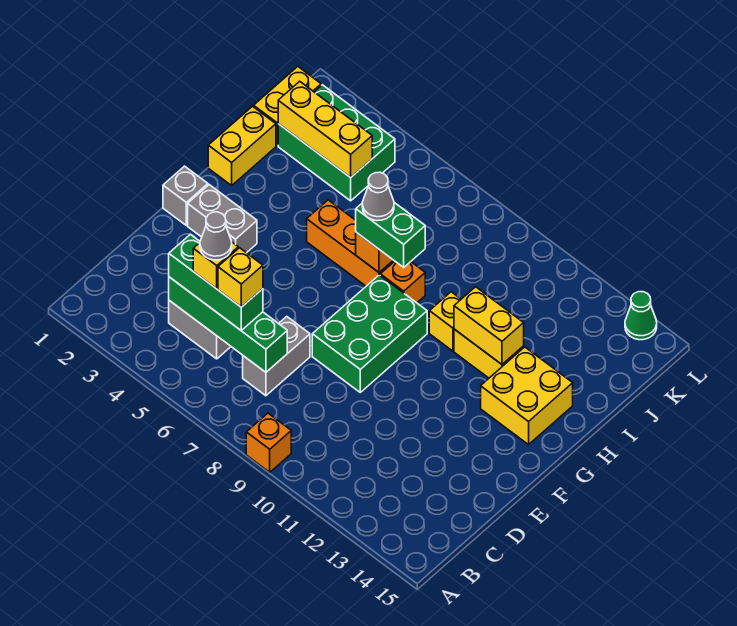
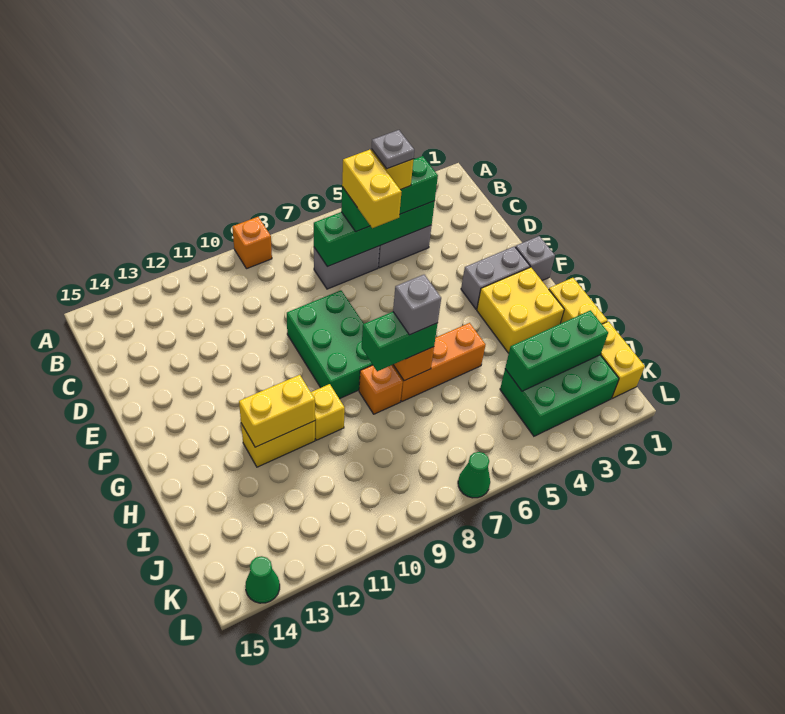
grey 1x1 cone [200,212,232,260] -> grey 1x1 plate [371,130,414,169]
yellow 1x1 brick [218,248,263,307] -> yellow 1x2 brick [342,150,401,228]
grey 1x2 brick [243,317,310,396] -> grey 1x2 brick turned to [314,246,380,289]
yellow 2x2 brick [481,347,573,445] -> yellow 2x2 brick moved to [477,267,564,353]
grey 1x1 cone [362,172,394,221] -> grey 1x1 brick [393,275,441,335]
yellow 1x3 brick [278,81,372,178] -> green 1x3 brick [505,310,608,391]
none -> green 1x1 cone [458,452,490,498]

